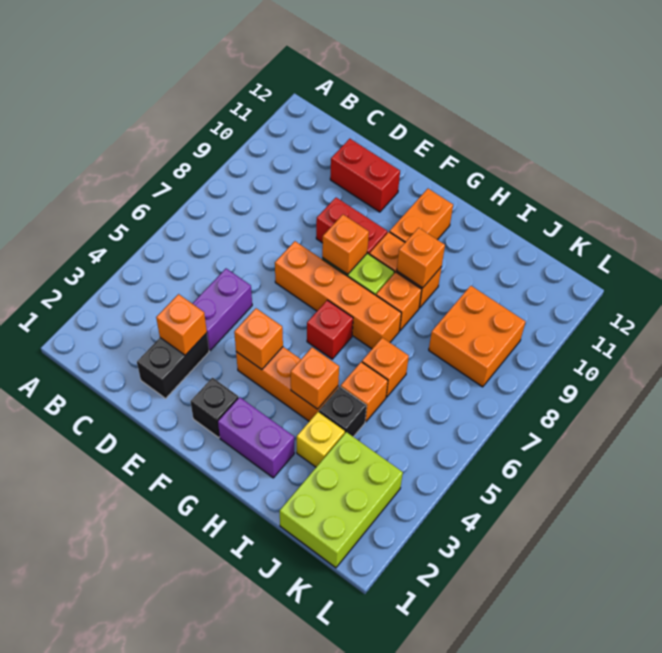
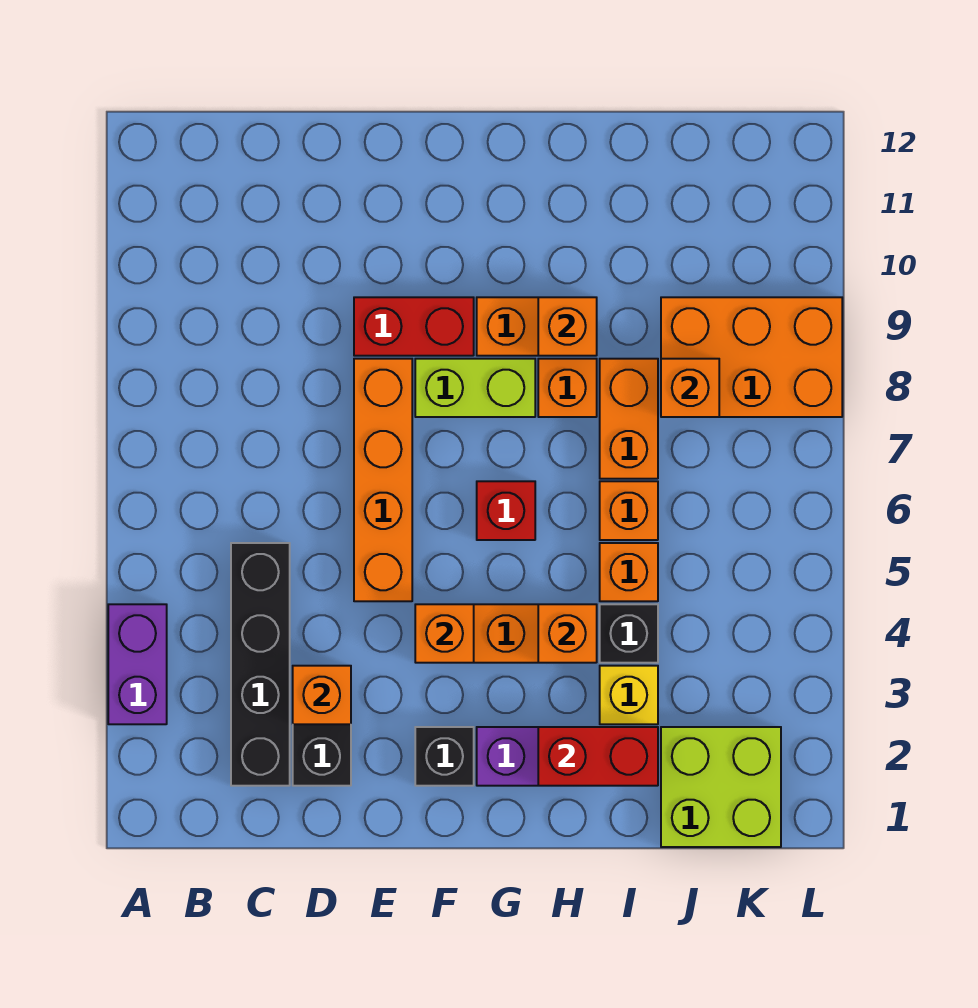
none -> black 1x4 brick [231,543,290,786]
purple 1x2 brick [192,269,252,350] -> purple 1x2 brick moved to [108,604,167,724]
red 1x2 brick [330,139,400,212] -> red 1x2 brick moved to [538,727,658,786]
orange 1x4 brick [275,241,401,349] -> orange 1x4 brick turned to [354,359,412,601]
orange 1x1 brick [322,215,369,274] -> orange 1x1 brick moved to [661,359,719,417]
orange 1x2 brick [390,189,453,242] -> orange 1x2 brick moved to [600,359,658,479]
lime 2x3 brick [280,432,403,568] -> lime 2x2 brick [661,727,781,847]
orange 2x2 brick [429,286,526,387] -> orange 2x3 brick [661,297,842,417]

